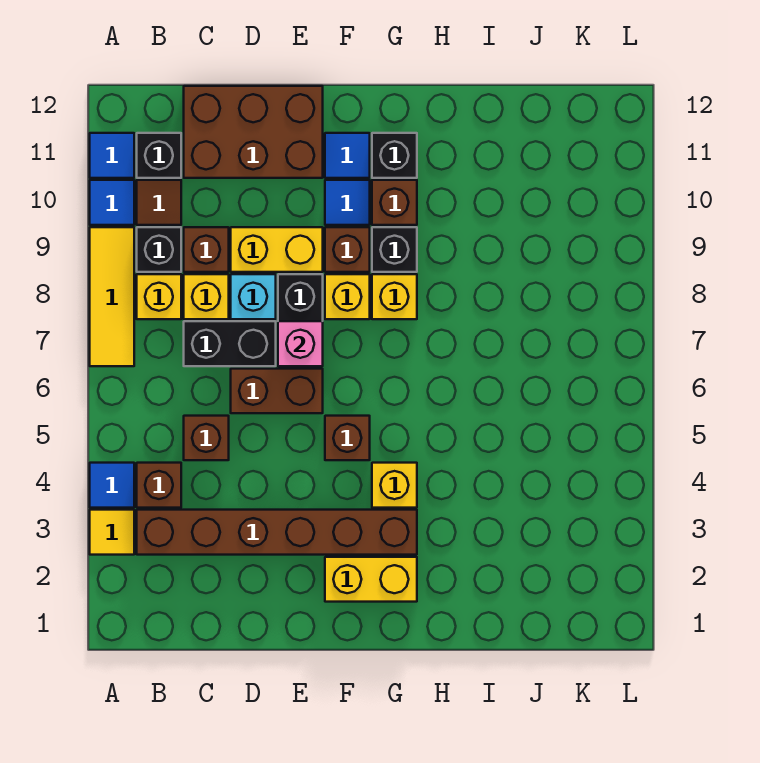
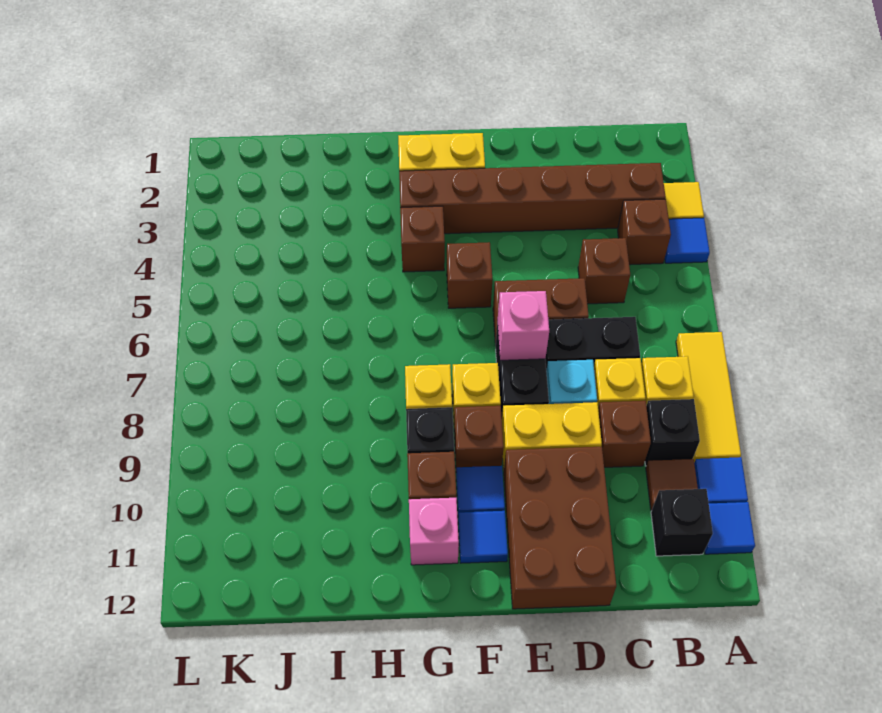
brown 2x3 brick [184,86,323,178] -> brown 2x3 brick turned to [504,447,616,609]
yellow 1x1 brick [372,463,417,508] -> brown 1x1 brick [400,206,445,272]
black 1x1 brick [372,133,417,178] -> pink 1x1 brick [409,498,459,565]

